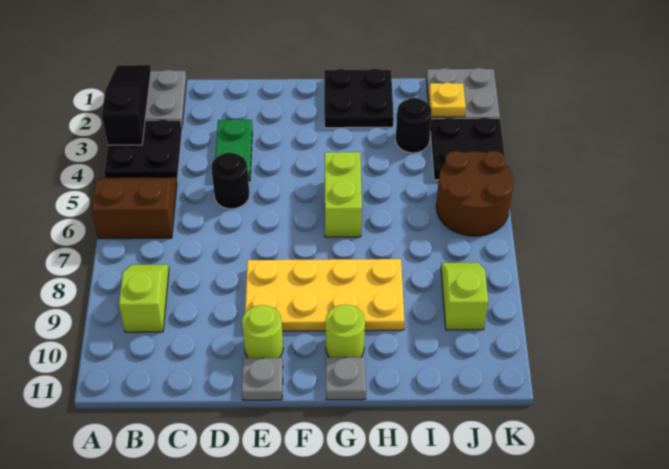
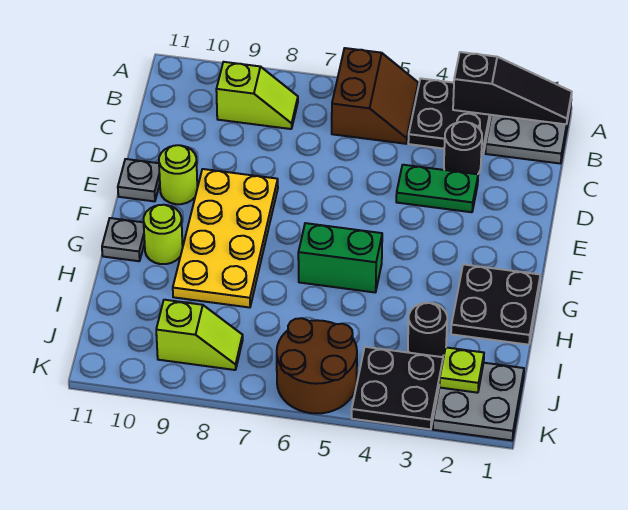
black 1x1 round brick [211,152,250,209] -> black 1x1 round brick moved to [444,122,482,174]
lime 1x2 brick [325,152,362,237] -> green 1x2 brick [298,223,382,292]
yellow 1x1 plate [429,82,466,117] -> lime 1x1 plate [439,348,484,393]

